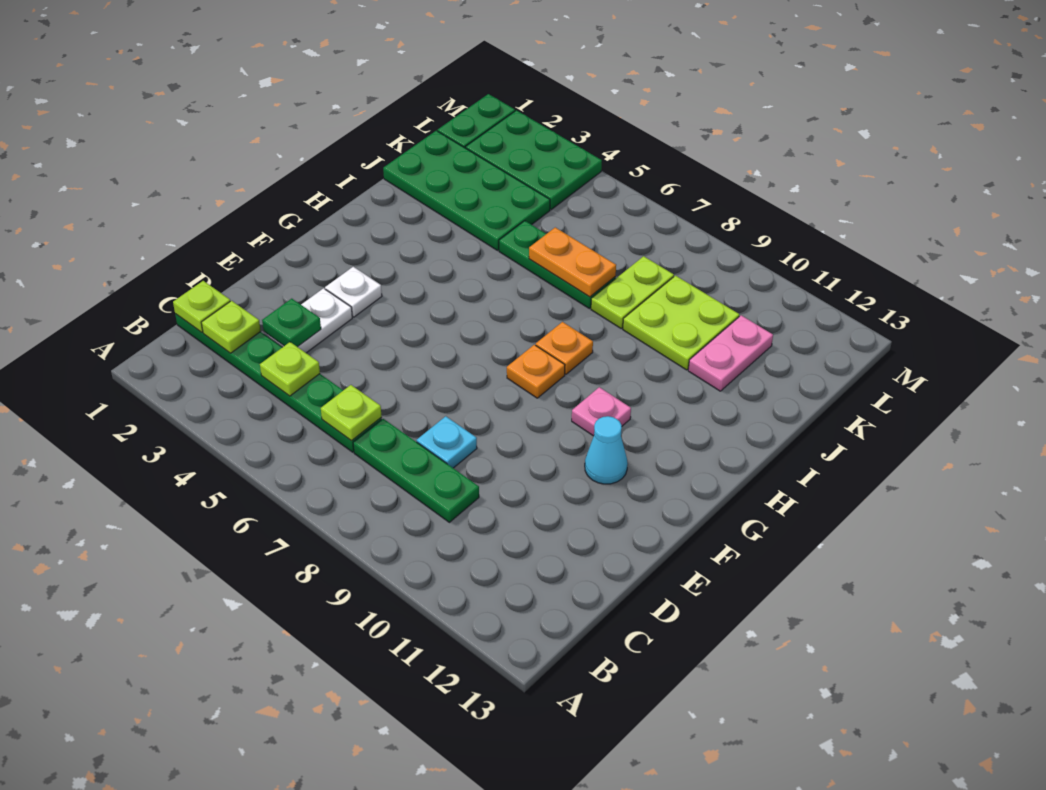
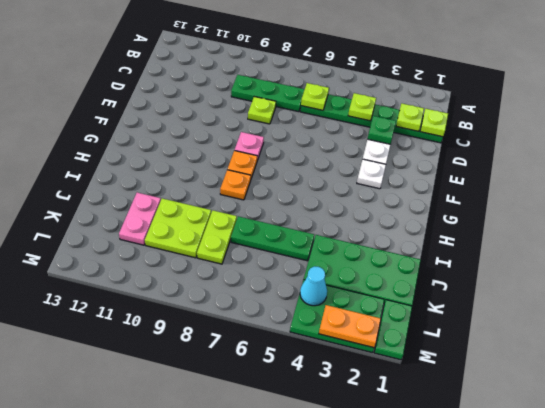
cyan 1x1 plate [416,416,477,468] -> lime 1x1 plate [248,97,276,124]
cyan 1x1 cone [585,416,628,484] -> cyan 1x1 cone moved to [300,266,327,306]
pink 1x1 plate [572,387,631,436] -> pink 1x1 plate moved to [235,132,264,160]
orange 1x2 plate [529,227,616,297] -> orange 1x2 plate moved to [319,305,381,348]

